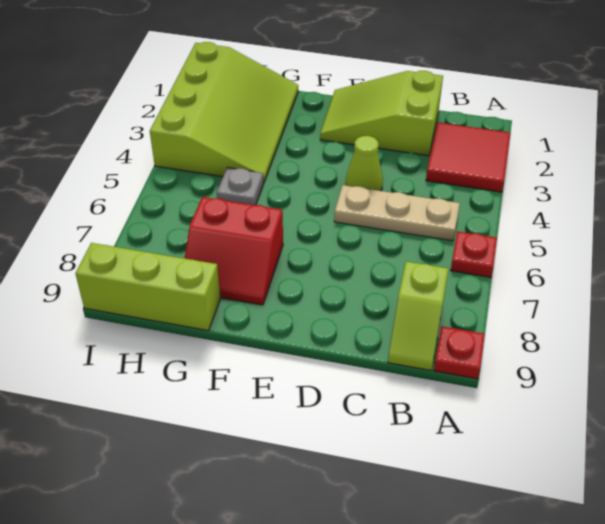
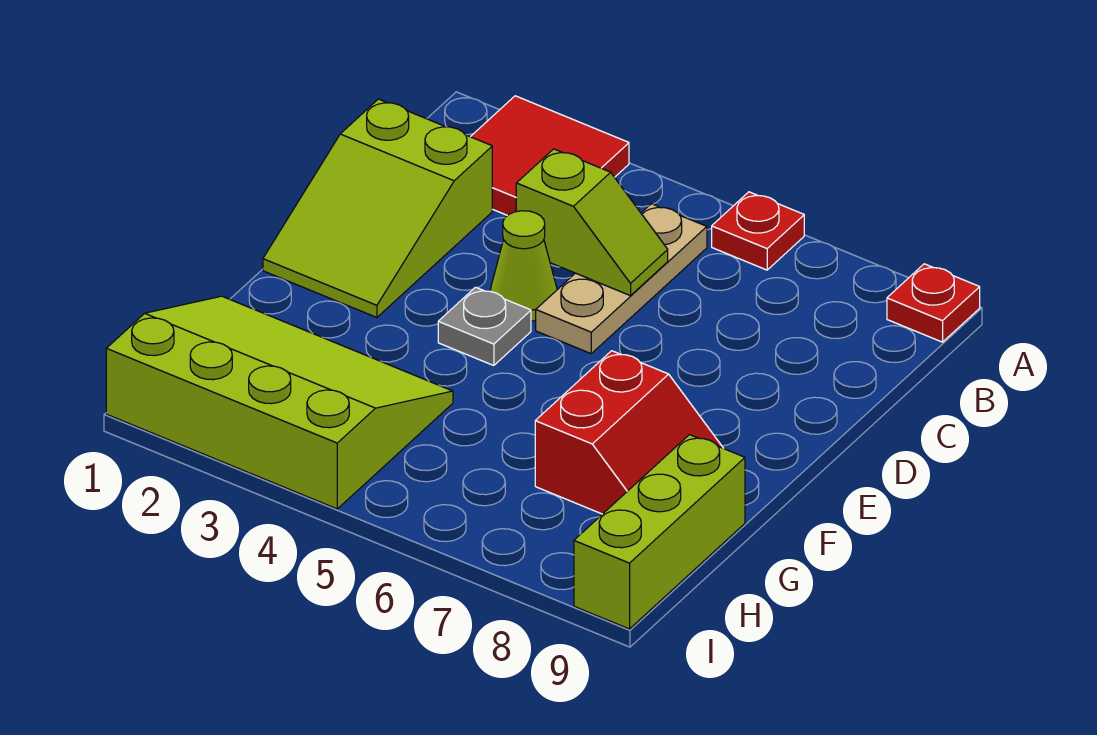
lime 1x2 slope [388,261,448,370] -> lime 1x2 slope moved to [516,149,668,296]
grey 1x1 plate [217,167,264,205] -> grey 1x1 plate moved to [438,287,531,366]

